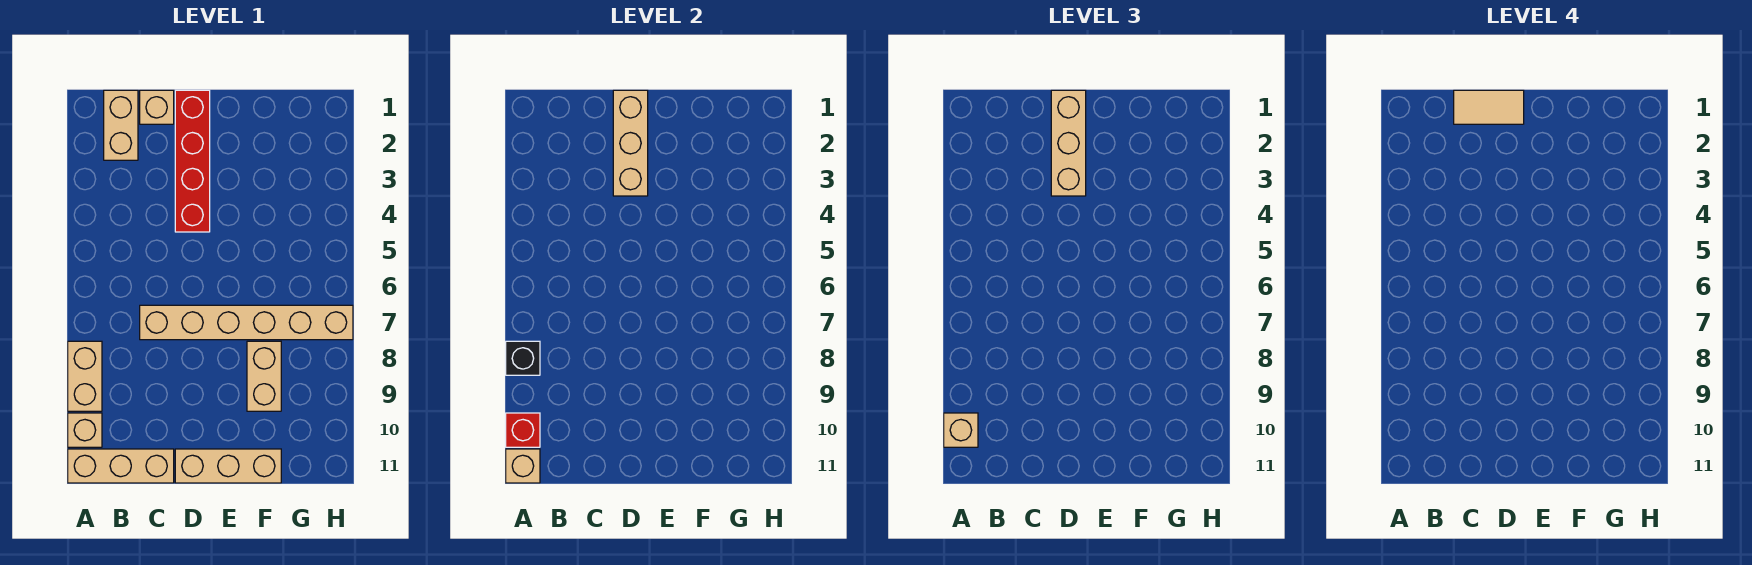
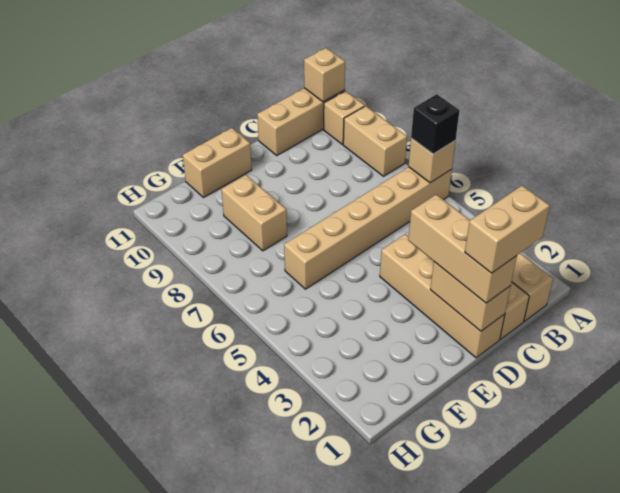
black 1x1 brick [506,341,540,375] -> black 1x1 brick moved to [411,94,460,154]
red 1x1 brick [506,413,540,447] -> none
tan 1x1 brick [944,413,978,447] -> tan 1x1 brick moved to [408,138,456,183]
tan 1x2 tile [1454,90,1524,124] -> tan 1x2 brick [465,186,550,273]
tan 1x6 brick [140,305,353,340] -> tan 1x6 brick moved to [284,167,452,289]
red 1x4 brick [175,90,210,232] -> tan 1x4 brick [380,234,505,358]
tan 1x3 brick [613,90,648,196] -> tan 1x2 brick [430,262,511,331]
tan 1x3 brick [175,449,281,483] -> tan 1x2 brick [183,128,252,198]

